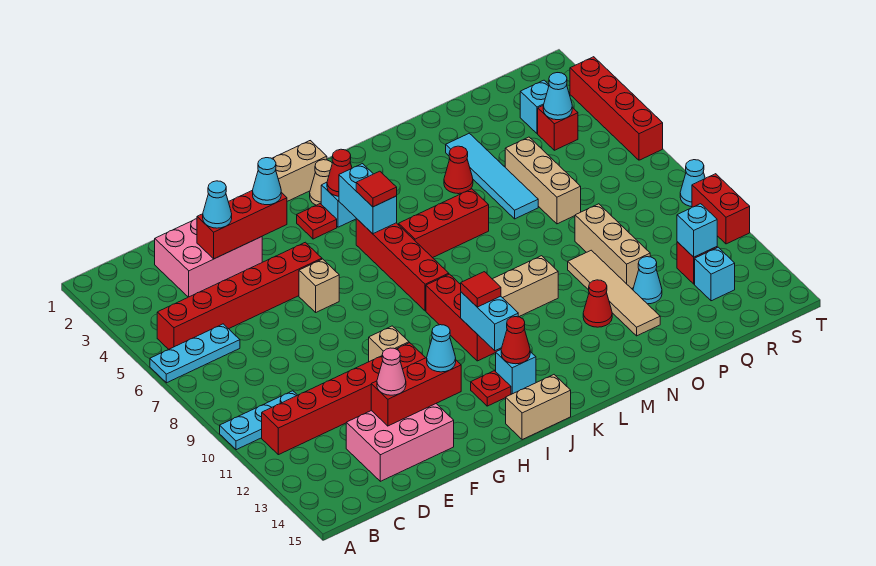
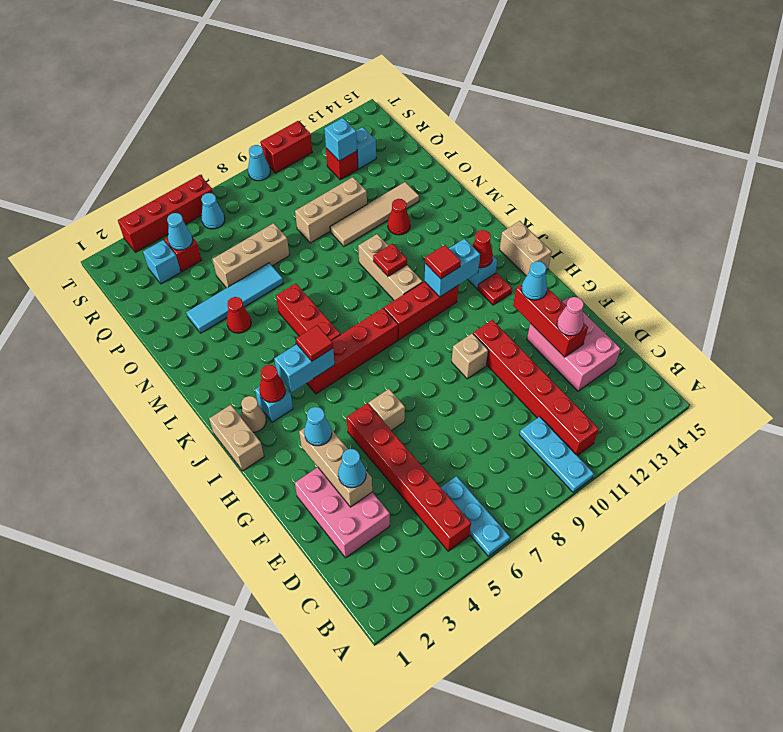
red 1x3 brick [197,190,287,259] -> tan 1x3 brick [299,428,372,507]
red 1x1 plate [297,204,337,239] -> red 1x1 plate moved to [373,244,407,276]
cyan 1x1 cone [633,257,662,304] -> cyan 1x1 cone moved to [201,193,225,229]

